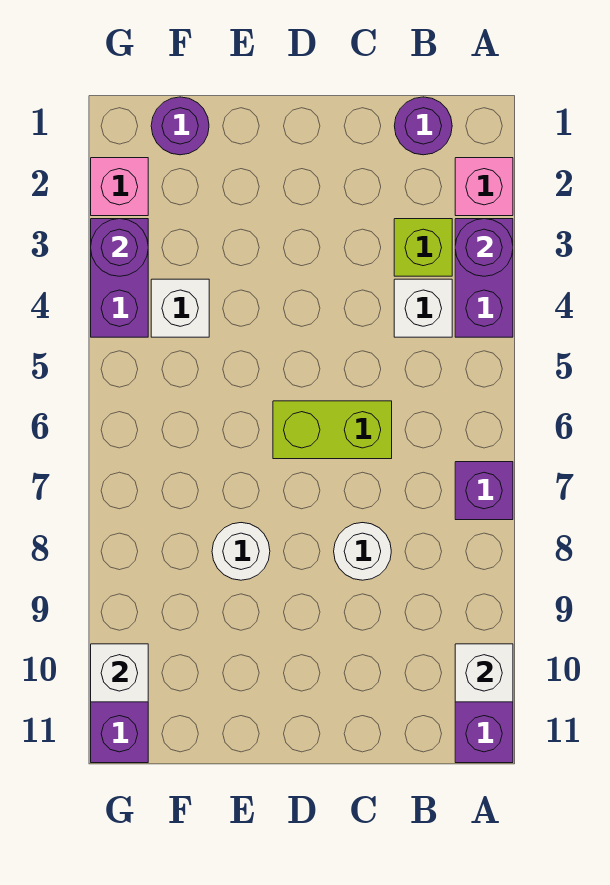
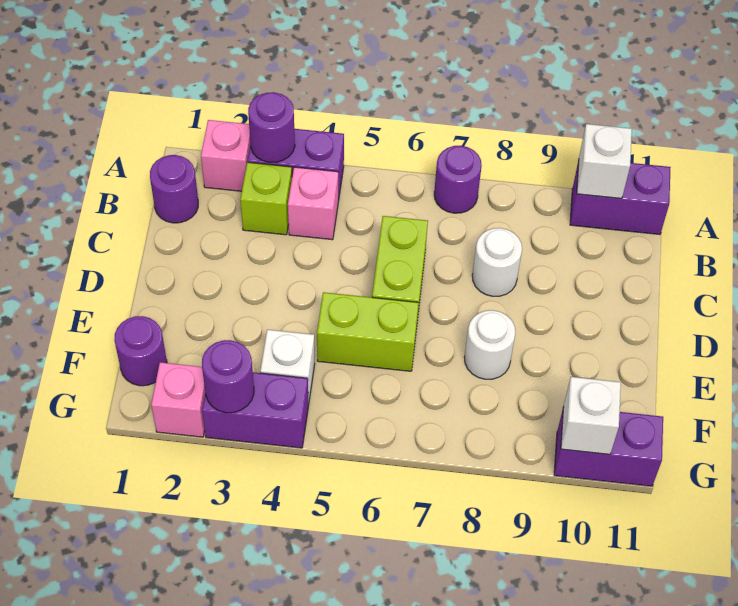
purple 1x1 brick [455,462,513,520] -> purple 1x1 round brick [434,146,482,213]
white 1x1 brick [394,279,452,337] -> pink 1x1 brick [288,167,338,240]
none -> lime 1x2 brick [317,292,419,371]

